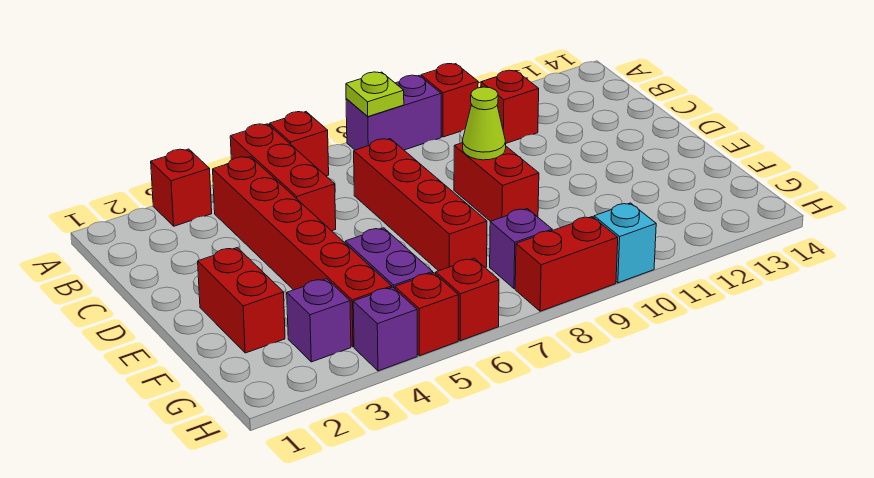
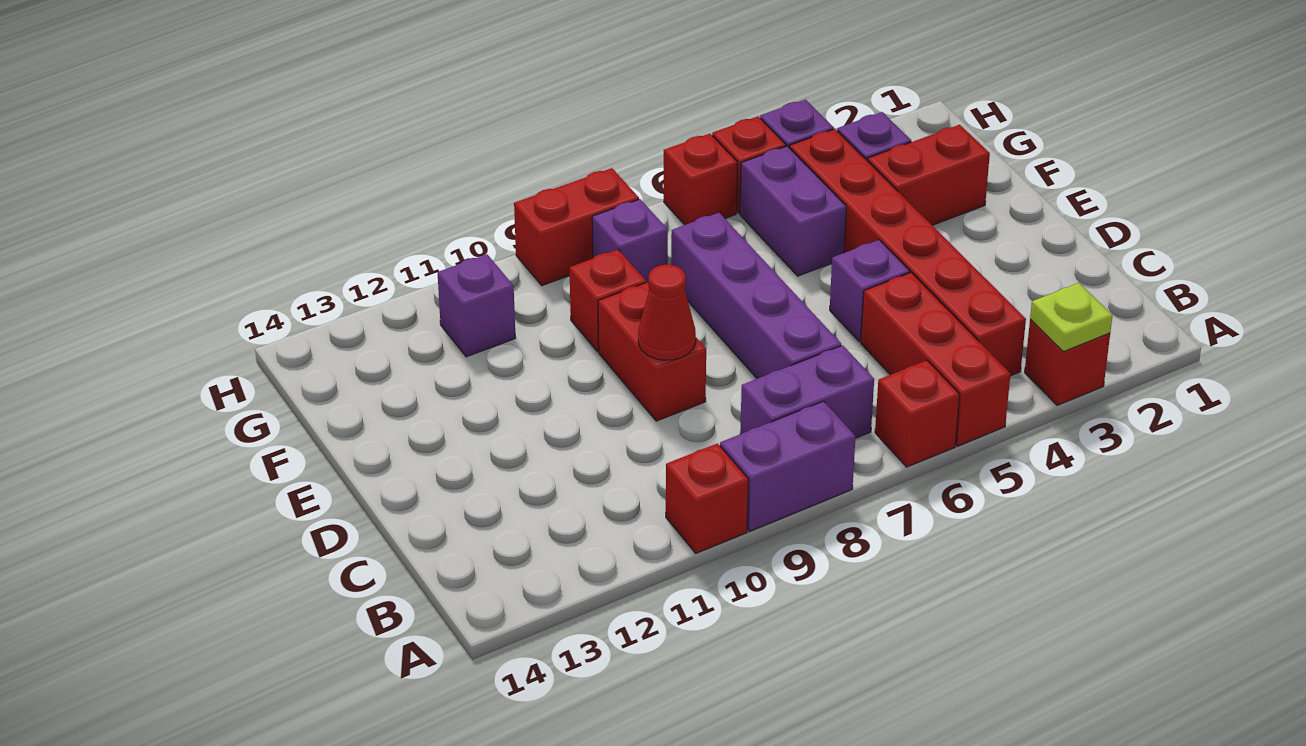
lime 1x1 plate [346,72,404,116] -> lime 1x1 plate moved to [1030,283,1113,352]
none -> purple 1x2 brick [740,346,874,438]
red 1x1 brick [481,70,539,143] -> red 1x1 brick moved to [570,250,646,352]
red 1x4 brick [354,139,487,271] -> purple 1x4 brick [671,213,841,379]
none -> purple 1x1 brick [830,240,910,342]
lime 1x1 cone [463,87,506,160] -> red 1x1 cone [638,265,696,360]
red 1x2 brick [198,248,285,353] -> red 1x2 brick turned to [868,125,990,225]
none -> purple 1x1 brick [438,254,516,357]
cyan 1x1 brick [594,203,656,283] -> none

